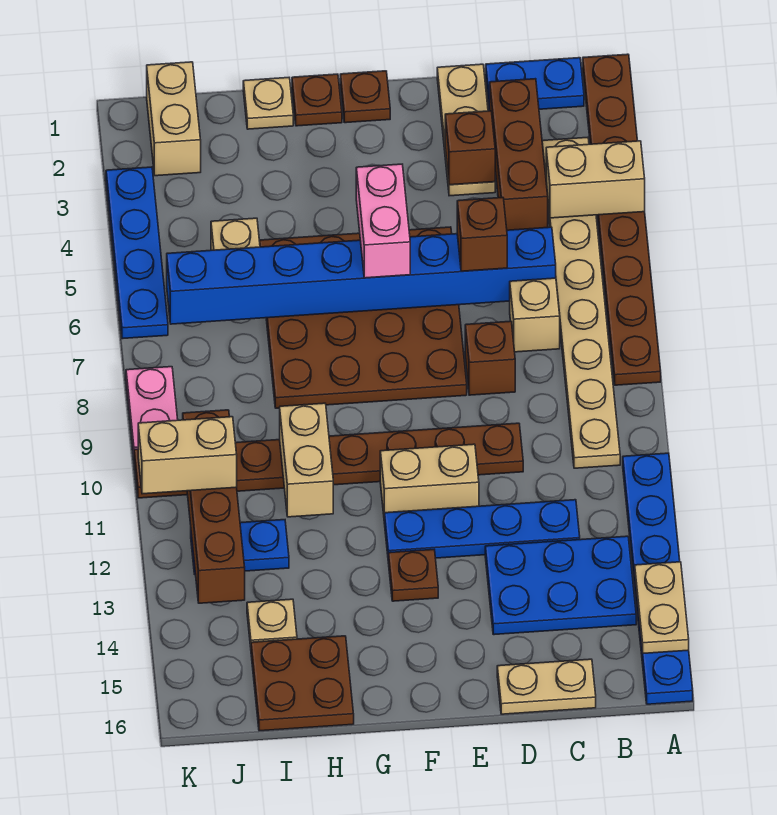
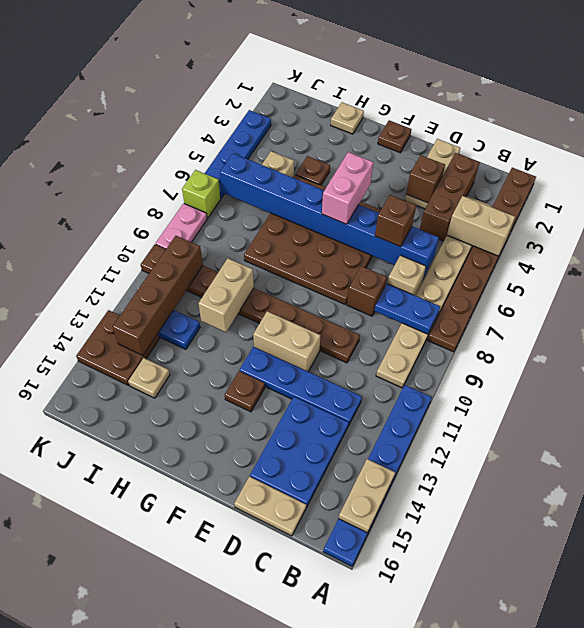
blue 1x2 plate [486,58,584,111] -> blue 1x2 plate moved to [374,284,440,334]
blue 2x3 plate [485,536,636,635] -> blue 2x3 plate turned to [250,397,349,507]
brown 1x1 plate [292,74,342,126] -> brown 1x1 plate moved to [296,156,330,185]
brown 2x2 plate [251,636,354,731] -> brown 2x2 plate moved to [76,310,159,385]
tan 1x2 brick [147,62,201,176] -> none
tan 1x2 brick [138,417,237,494] -> none
none -> lime 1x1 brick [182,170,221,218]

